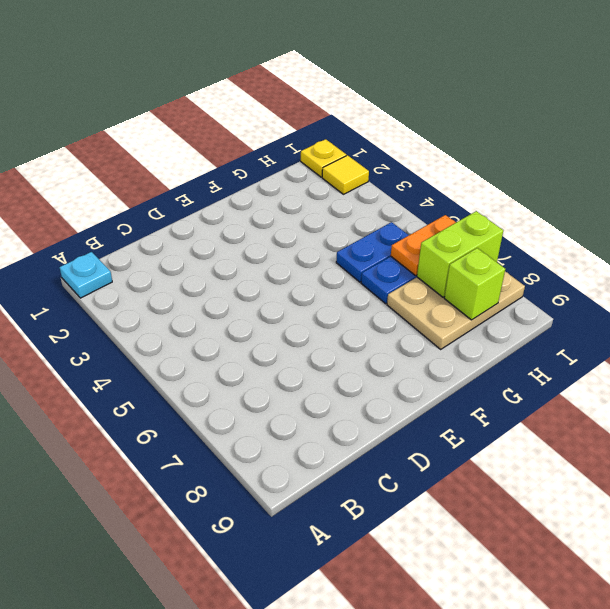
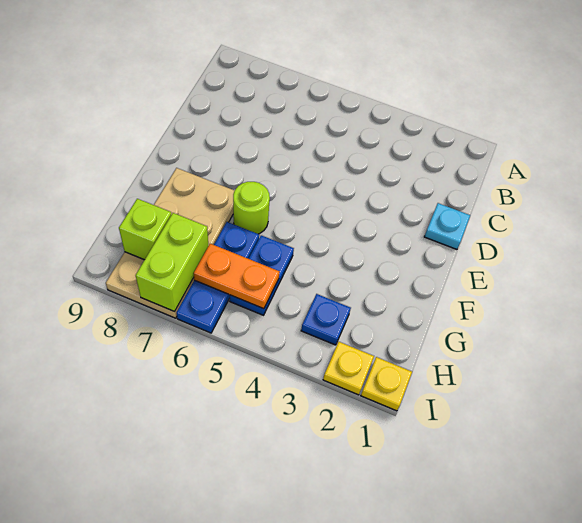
cyan 1x1 plate [60,252,112,298] -> cyan 1x1 plate moved to [424,203,470,249]
none -> lime 1x1 round brick [233,182,270,234]
tan 2x3 plate [387,272,525,349] -> tan 2x4 plate [106,168,235,318]
none -> blue 1x1 plate [301,294,351,345]
orange 1x2 plate [391,215,456,276] -> orange 1x2 plate turned to [193,244,279,309]
yellow 1x1 tile [322,155,369,194] -> yellow 1x1 plate [323,342,374,395]

